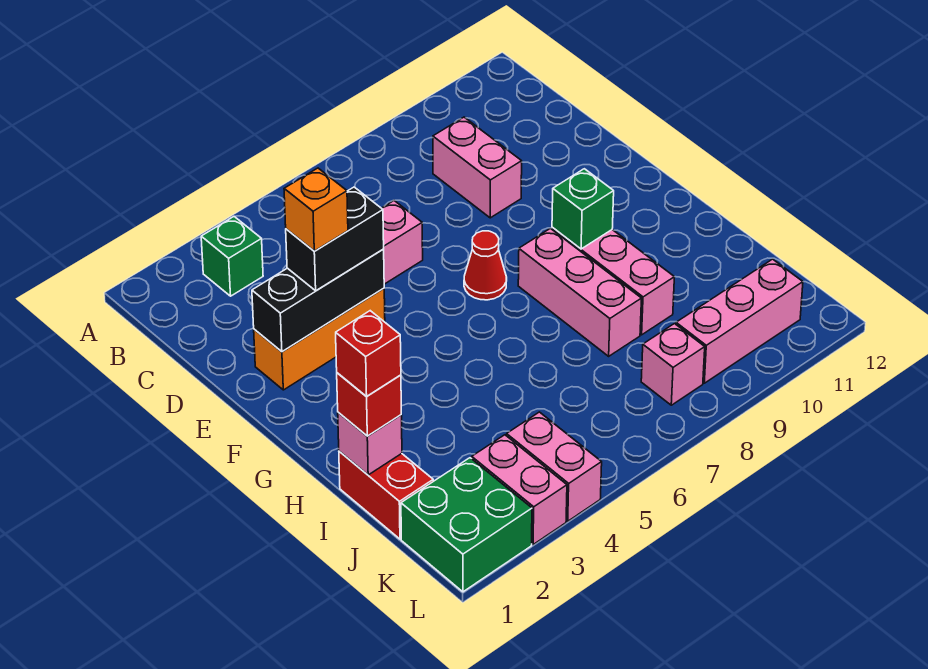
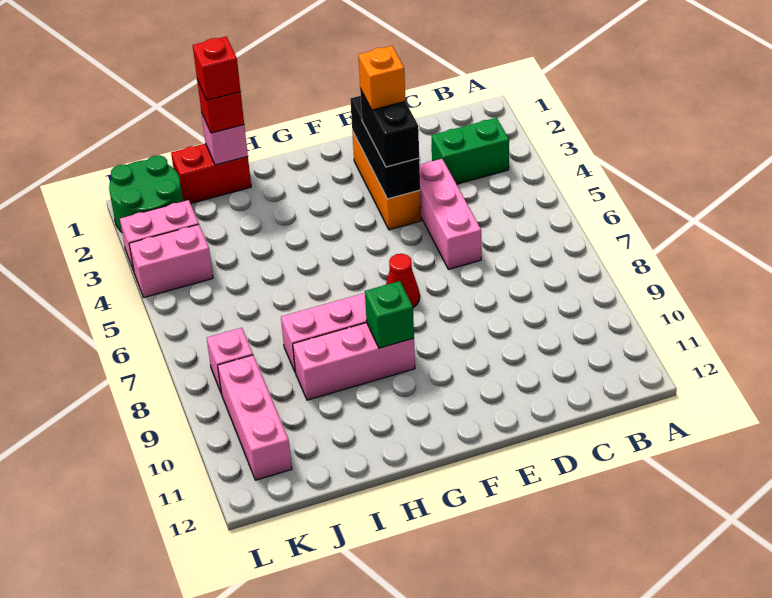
green 1x1 brick [201,217,263,296] -> green 1x2 brick [432,118,509,184]
pink 1x2 brick [433,117,522,218] -> none
green 2x2 brick [401,458,532,592] -> green 2x2 round brick [109,155,183,232]

